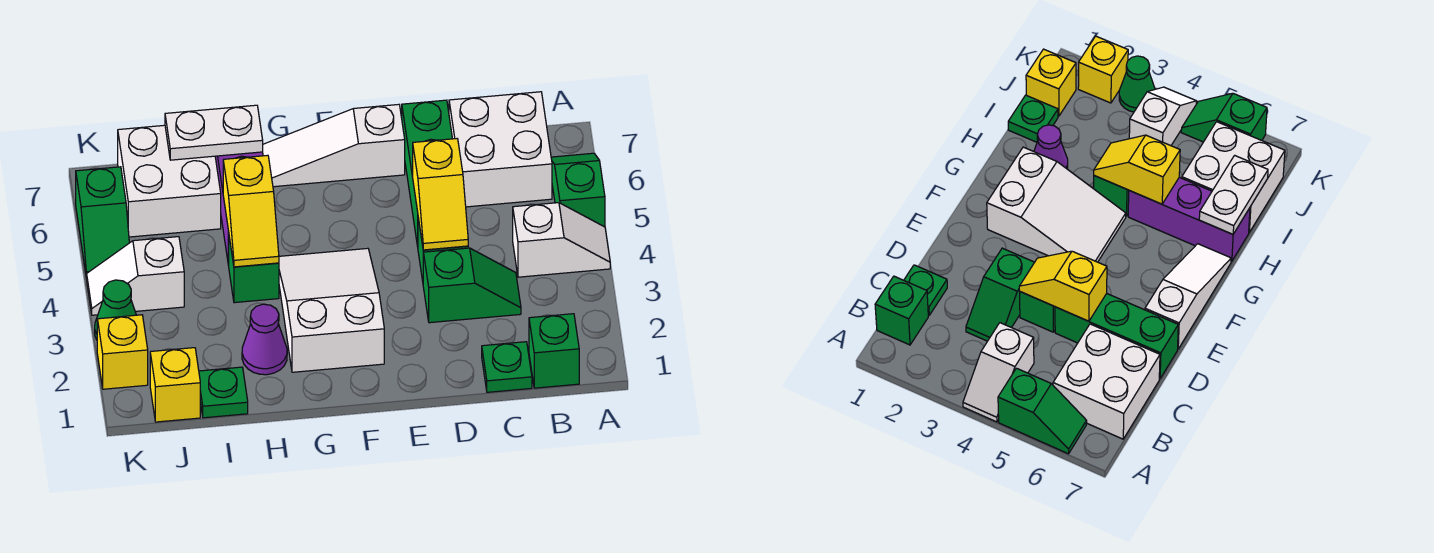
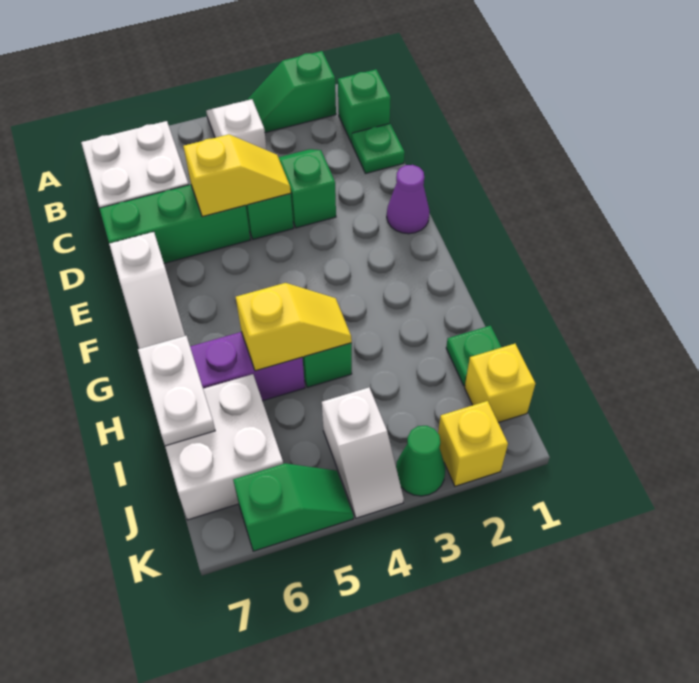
green 1x2 slope [551,153,605,227] -> green 1x2 slope moved to [247,51,336,133]
white 2x3 slope [279,248,384,372] -> none
purple 1x1 cone [242,304,287,375] -> purple 1x1 cone moved to [387,165,429,234]

